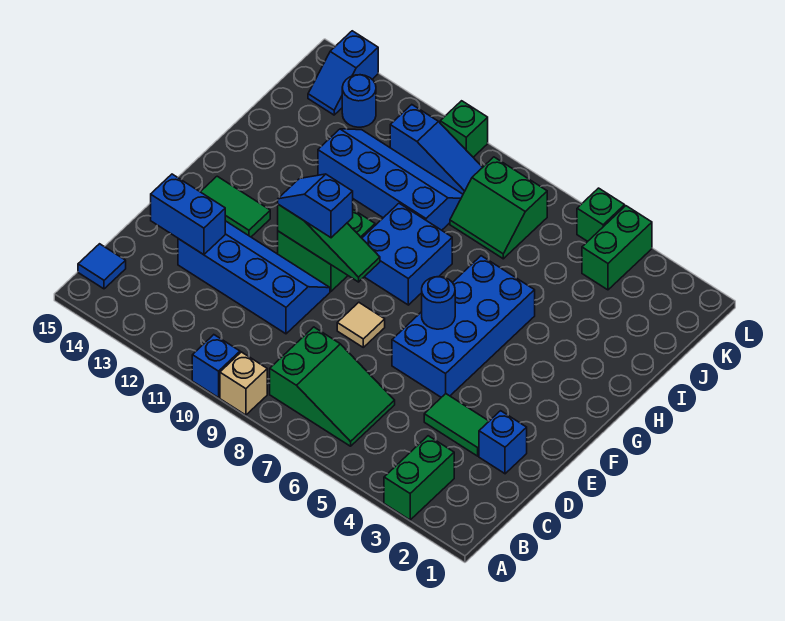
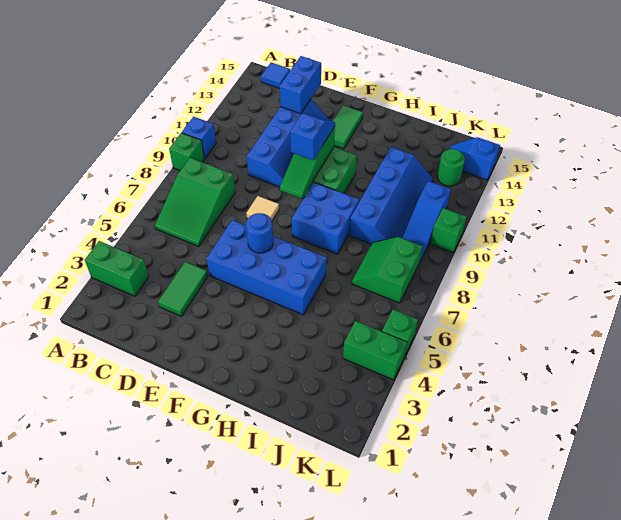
tan 1x1 brick [220,352,267,415] -> green 1x1 brick [169,133,204,170]
blue 1x1 brick [479,411,527,474] -> none
blue 1x1 round brick [342,75,376,127] -> green 1x1 round brick [438,149,465,186]

